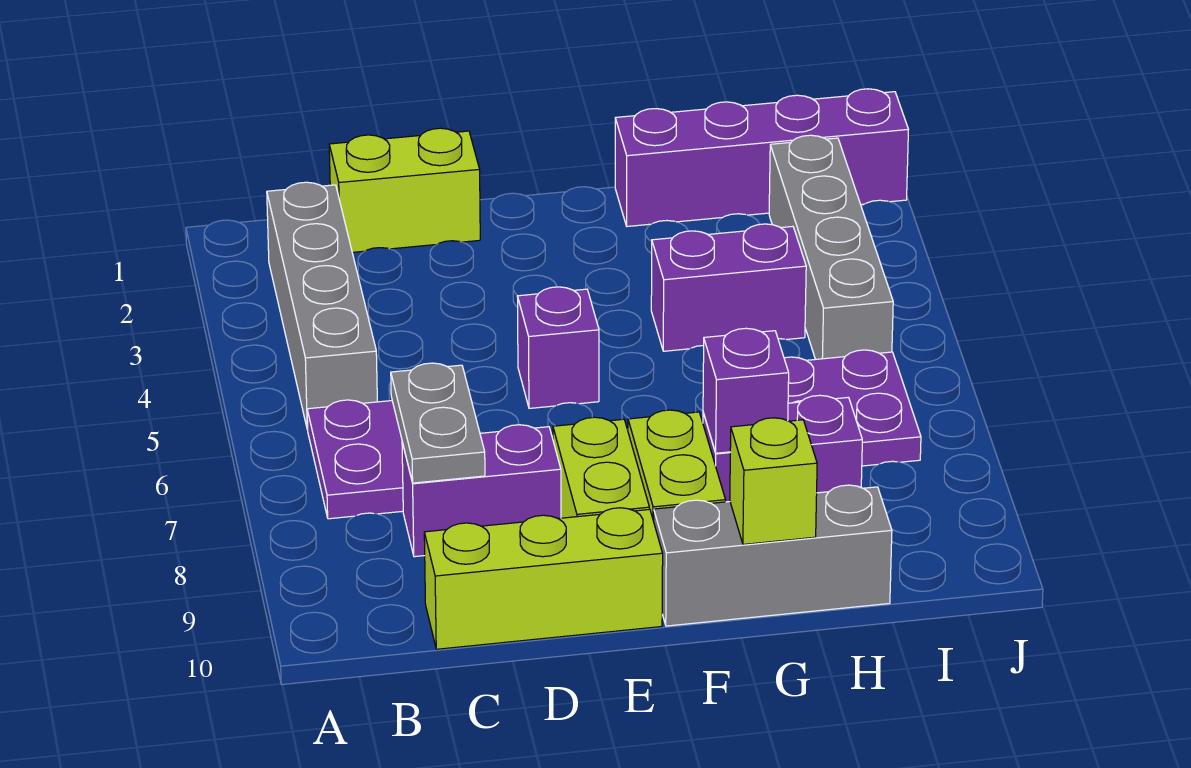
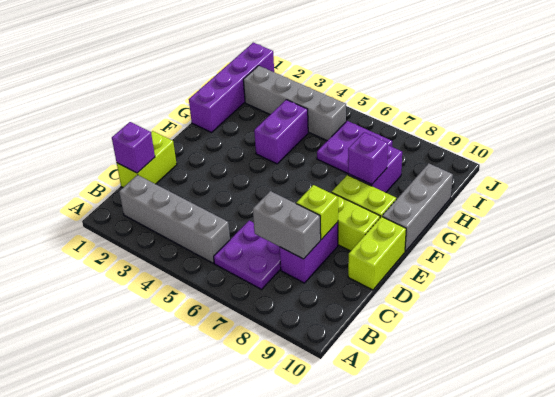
grey 1x2 plate [391,363,485,483] -> grey 1x2 brick [253,191,321,259]
lime 1x3 brick [424,508,663,649] -> lime 1x2 brick [348,217,406,290]
purple 1x1 brick [517,287,599,408] -> purple 1x1 brick moved to [112,122,155,173]
lime 1x1 brick [730,418,817,544] -> lime 1x1 brick moved to [296,185,338,240]

